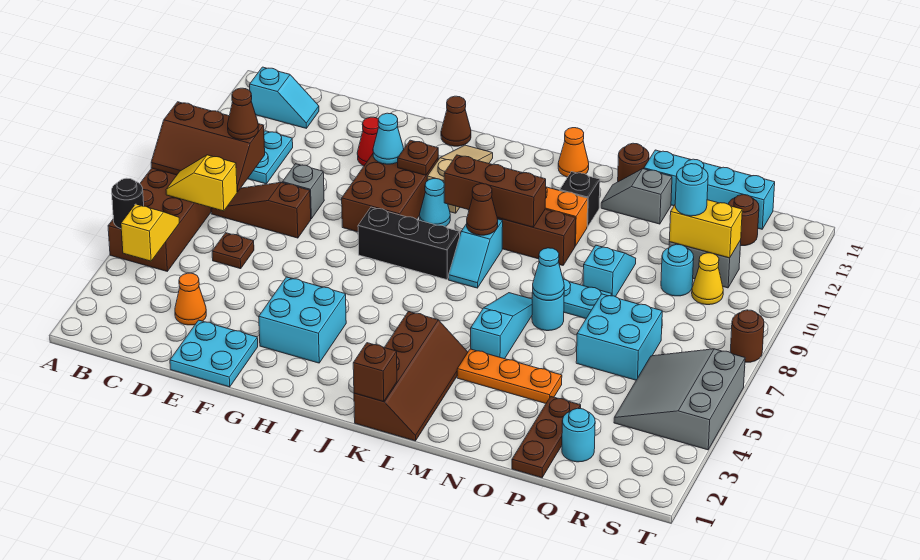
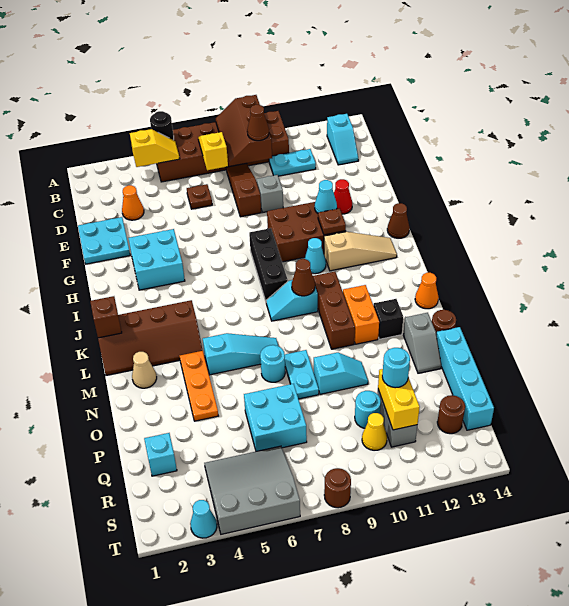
brown 1x3 brick [444,155,546,227] -> none
none -> tan 1x1 cone [132,352,157,388]
cyan 1x1 cone [533,248,564,300] -> cyan 1x1 cone moved to [190,500,217,538]
grey 1x2 slope [601,169,672,224] -> grey 1x2 slope turned to [403,313,441,373]
brown 1x3 plate [512,397,581,478] -> none
cyan 1x1 round brick [562,408,595,462] -> cyan 1x1 brick [144,433,177,476]

